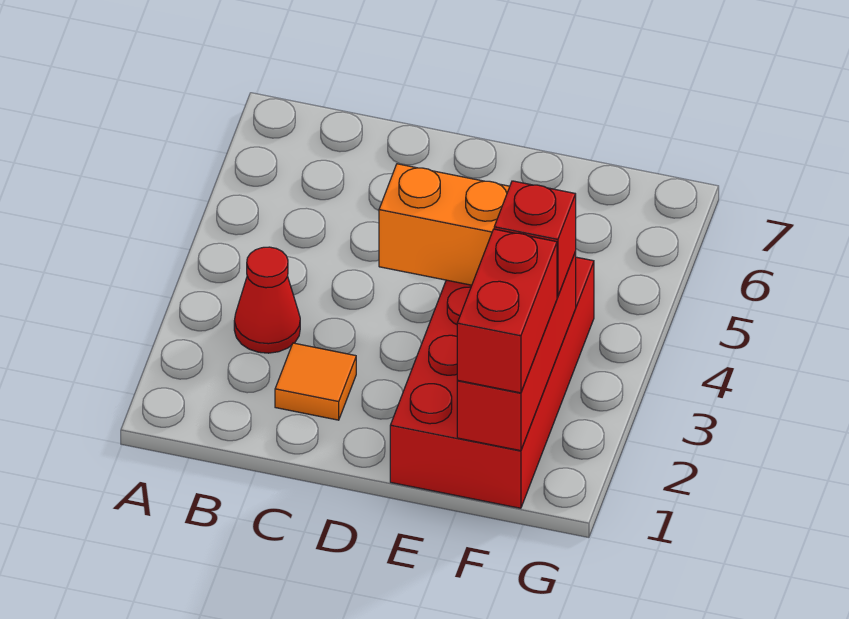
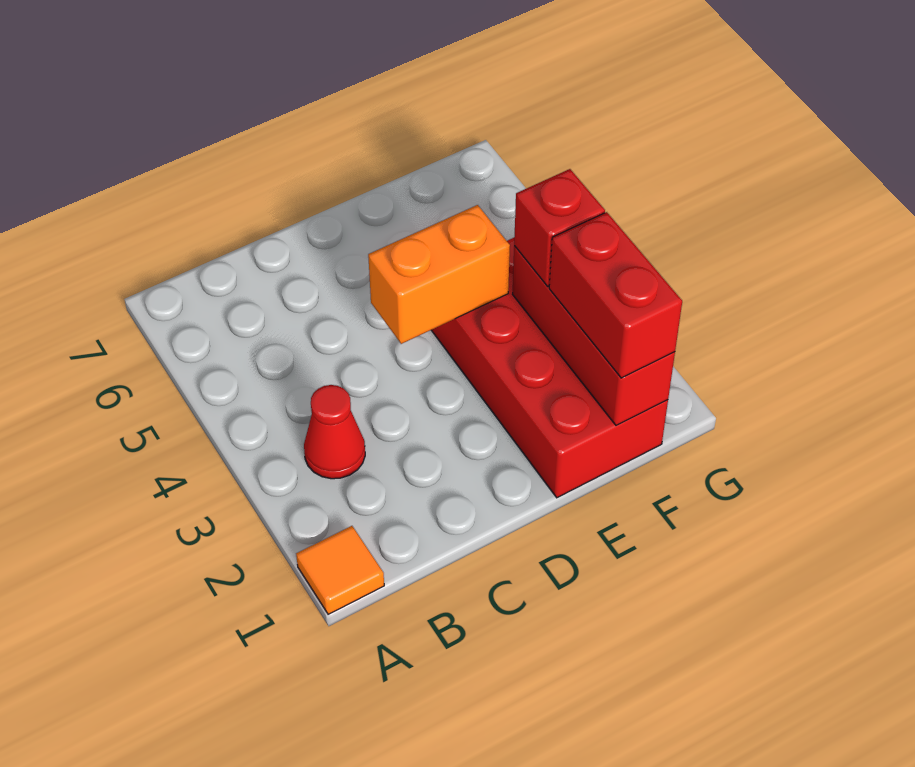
orange 1x1 tile [275,343,356,420] -> orange 1x1 tile moved to [296,526,384,614]

